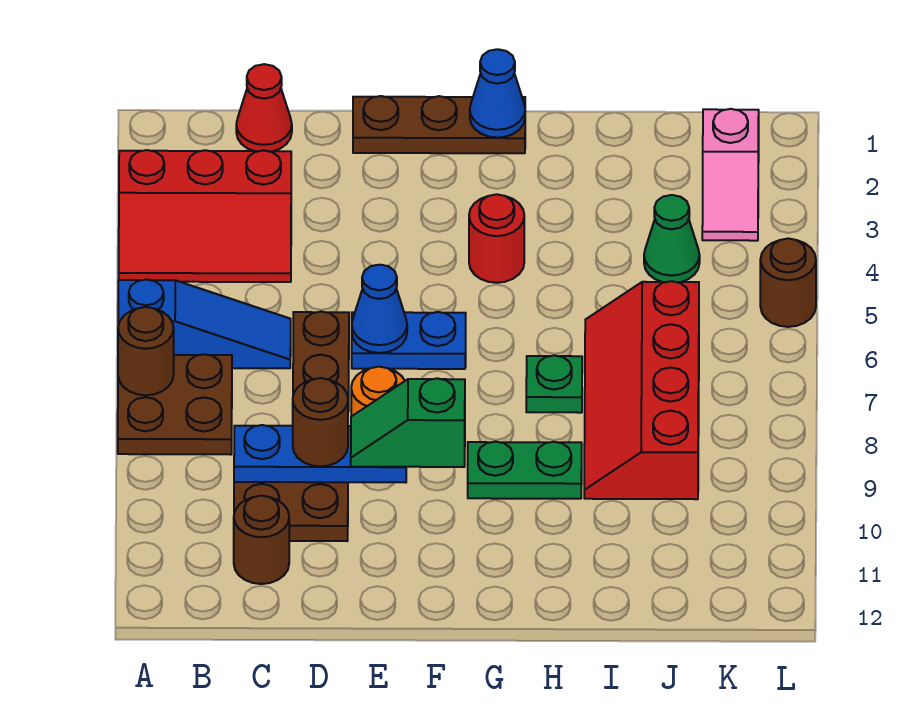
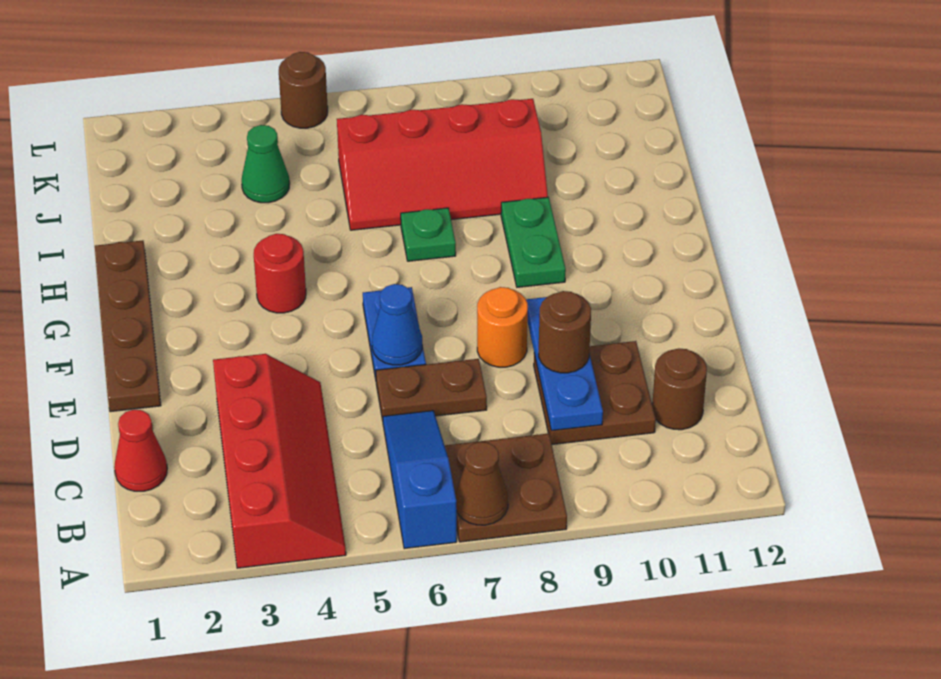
red 2x3 slope [119,150,291,282] -> red 2x4 slope [213,354,346,568]
brown 1x1 round brick [118,307,174,395] -> brown 1x1 cone [455,442,508,525]
brown 1x3 plate [353,96,525,153] -> brown 1x4 plate [95,240,161,412]
green 1x2 slope [351,378,465,467] -> none
blue 1x1 cone [470,49,525,138] -> none
pink 1x2 slope [702,109,759,241] -> none

